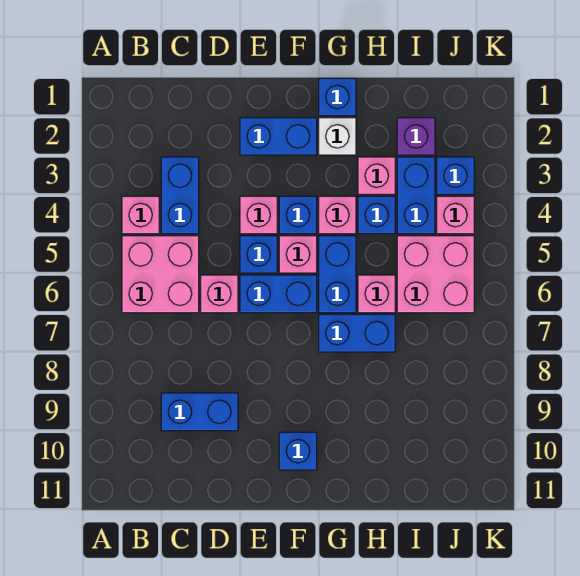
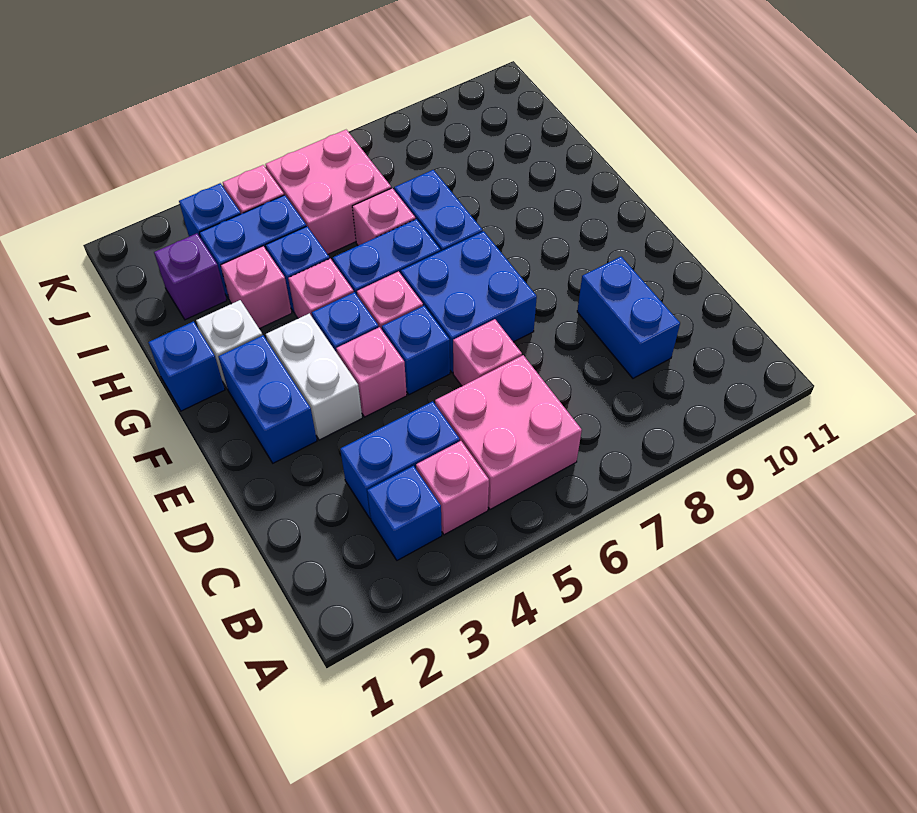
none -> white 1x2 brick [266,313,362,440]
blue 1x2 brick [240,275,317,313] -> blue 2x2 brick [401,231,537,373]
blue 1x1 brick [279,432,317,470] -> blue 1x1 brick moved to [367,466,442,560]

